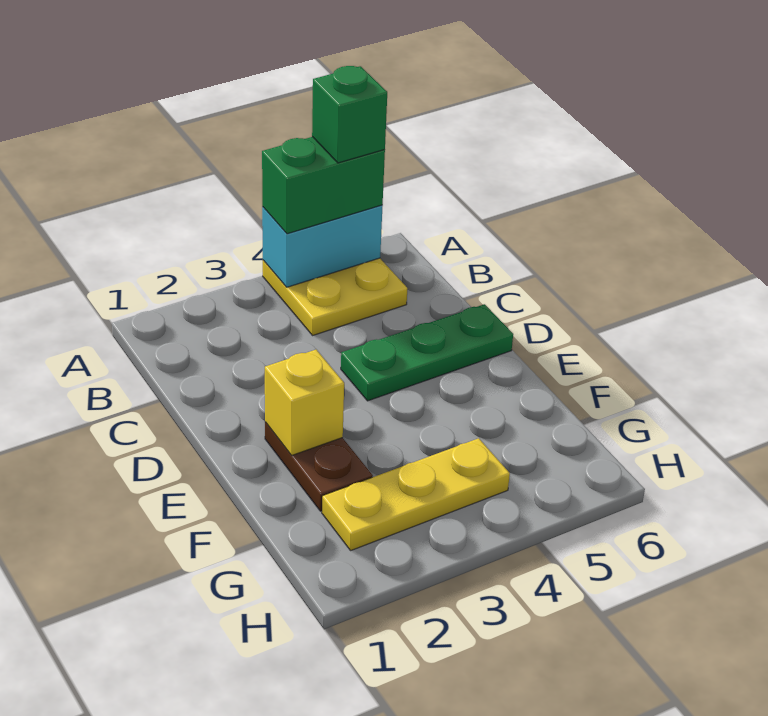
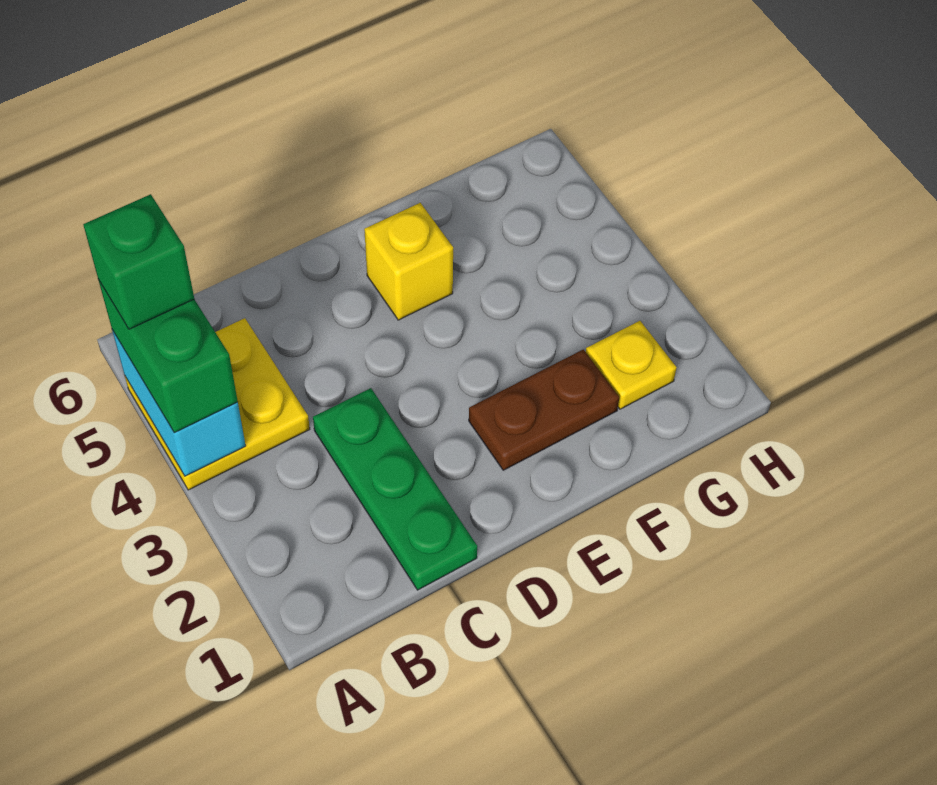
green 1x3 plate [341,304,513,401] -> green 1x3 plate moved to [313,388,477,590]
yellow 1x1 brick [265,350,344,455] -> yellow 1x1 brick moved to [364,203,453,320]
yellow 1x3 plate [322,438,510,550] -> yellow 1x1 plate [586,321,677,409]

